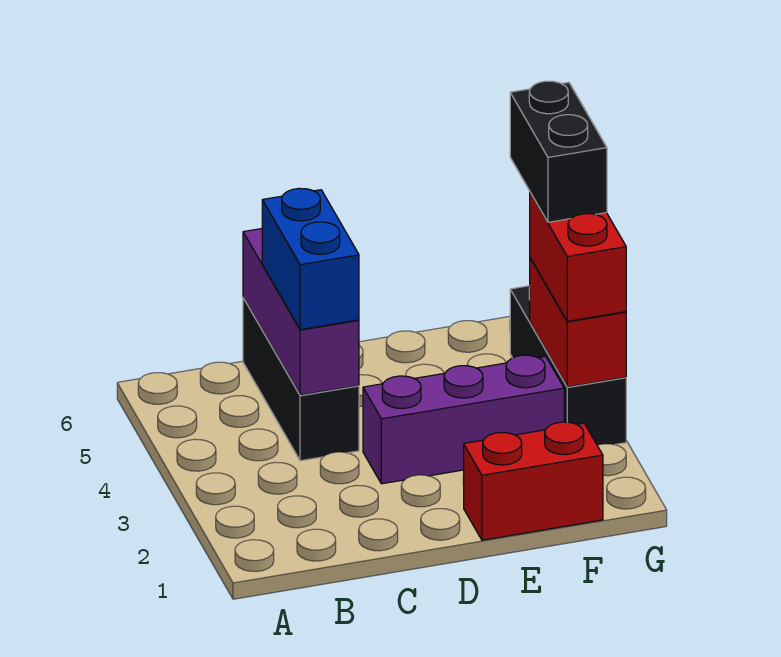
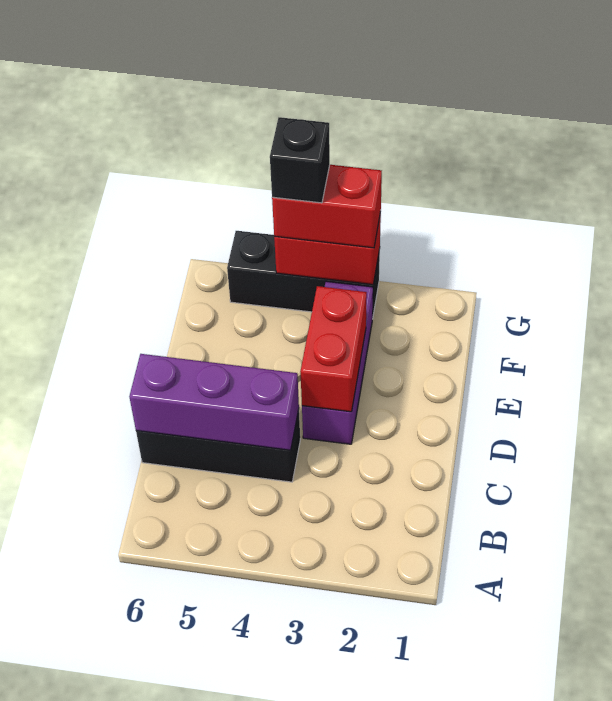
blue 1x2 brick [262,188,359,330] -> none
red 1x2 brick [464,422,603,540] -> red 1x2 brick moved to [300,286,367,412]
black 1x2 brick [510,81,607,222] -> black 1x1 brick [270,117,330,203]

